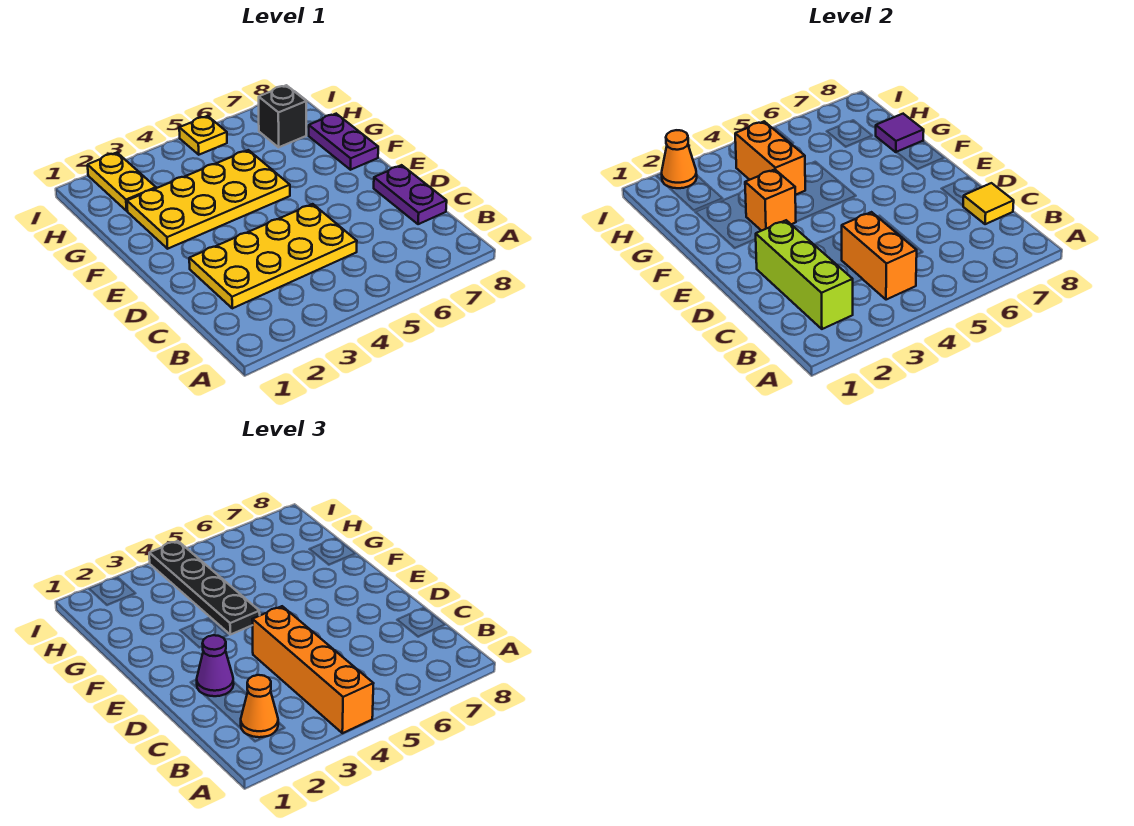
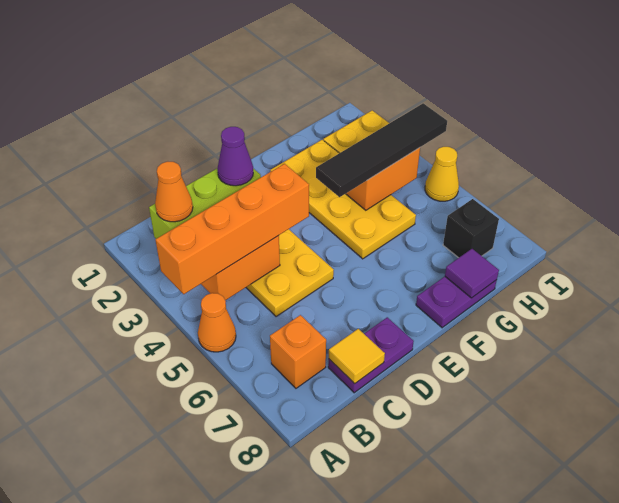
orange 1x1 brick [745,169,796,231] -> orange 1x1 brick moved to [270,315,326,388]
black 1x4 plate [149,541,260,635] -> black 1x4 tile [316,103,447,197]
orange 1x1 cone [662,130,697,188] -> orange 1x1 cone moved to [198,293,236,352]
yellow 1x1 plate [179,116,227,155] -> yellow 1x1 cone [425,147,459,201]

